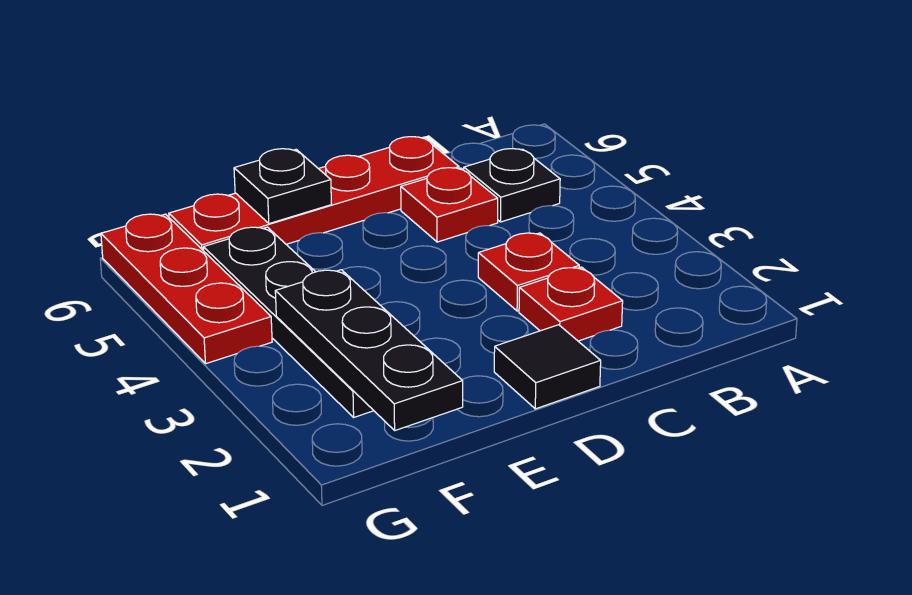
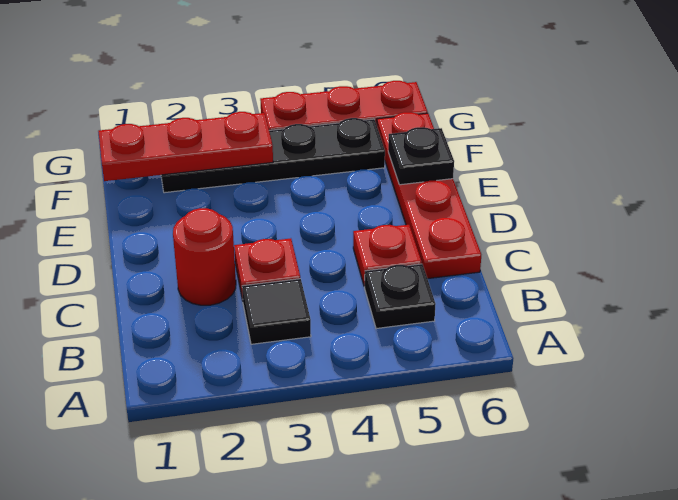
red 1x1 plate [519,267,623,341] -> red 1x1 round brick [173,208,236,305]
black 1x1 tile [494,325,601,409] -> black 1x1 tile moved to [242,279,311,344]
black 1x3 plate [275,270,463,430] -> red 1x3 plate [98,112,273,181]

